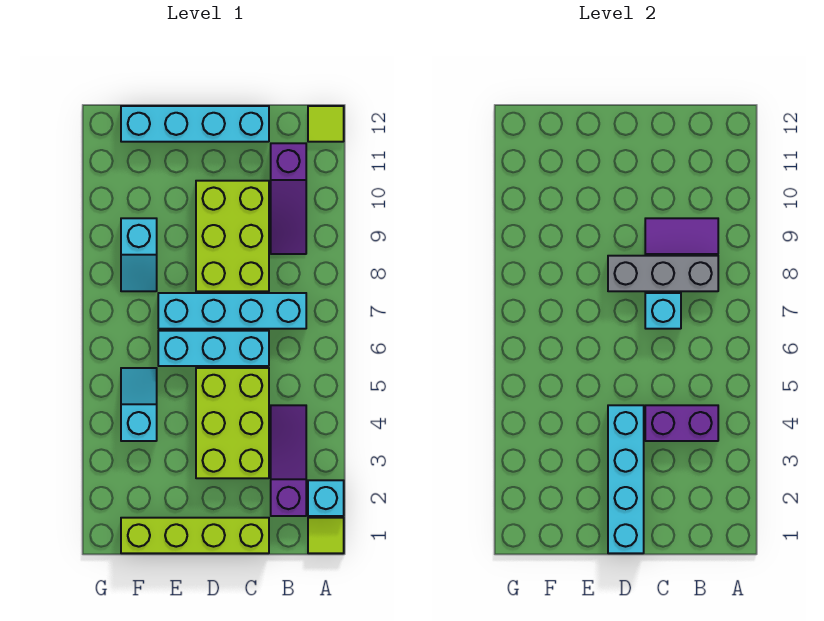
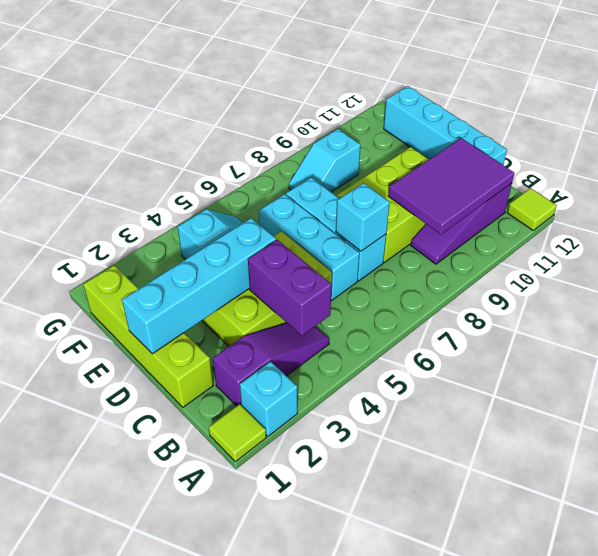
cyan 1x4 brick [158,293,306,329] -> cyan 1x3 brick [286,177,386,281]
grey 1x3 brick [608,256,718,291] -> none
purple 1x2 tile [645,218,718,254] -> purple 2x3 tile [388,138,514,234]

